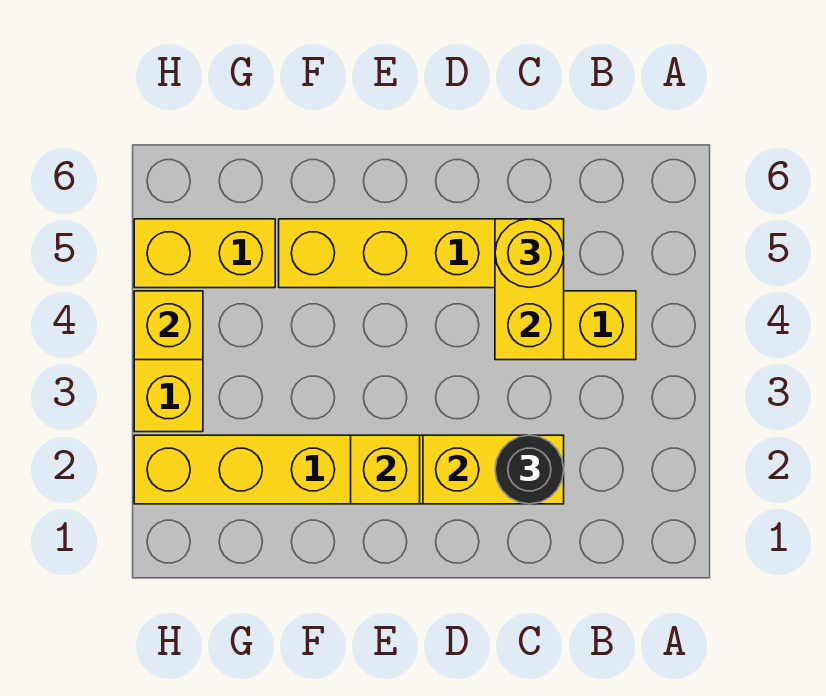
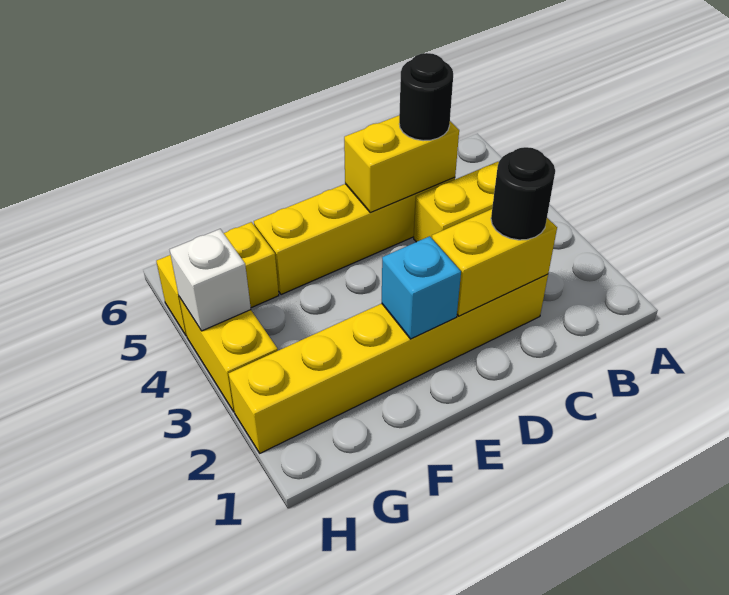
yellow 1x2 brick [495,219,564,360] -> yellow 1x2 brick turned to [344,116,459,212]
yellow 1x1 round brick [495,219,564,287] -> black 1x1 round brick [399,53,453,141]
yellow 1x1 brick [351,435,420,504] -> cyan 1x1 brick [382,236,461,339]
yellow 1x1 brick [134,291,203,360] -> white 1x1 brick [170,229,251,331]

